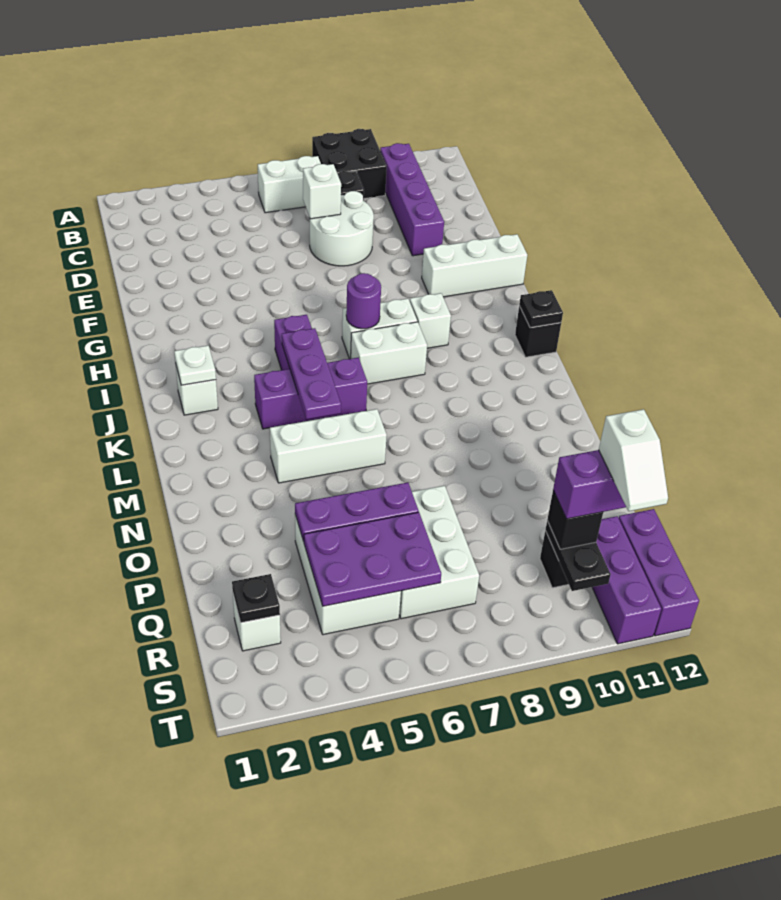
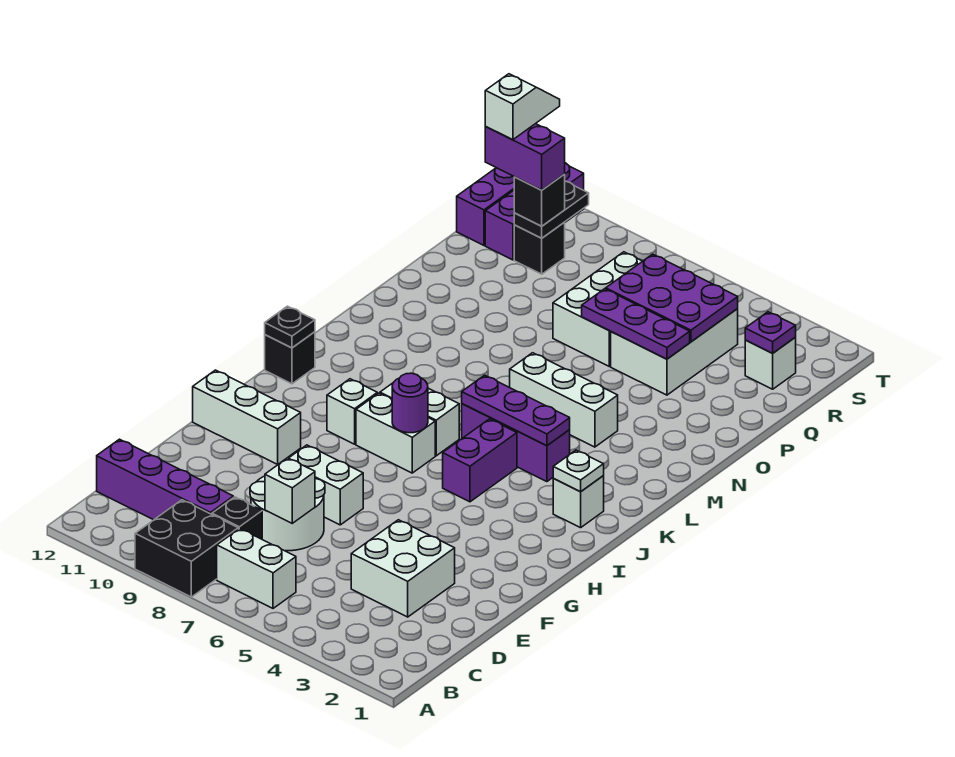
purple 1x4 brick [380,143,444,256] -> purple 1x4 brick turned to [97,439,233,520]
none -> white 2x2 brick [351,520,455,617]
none -> white 1x2 brick [289,445,363,525]
purple 1x3 plate [282,328,341,420] -> purple 1x3 plate turned to [462,375,570,446]
black 1x1 plate [232,574,280,623] -> purple 1x1 plate [745,312,796,353]

